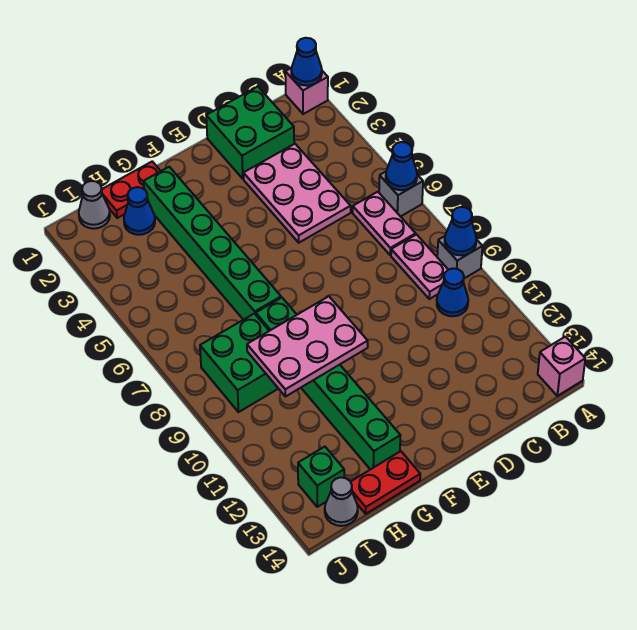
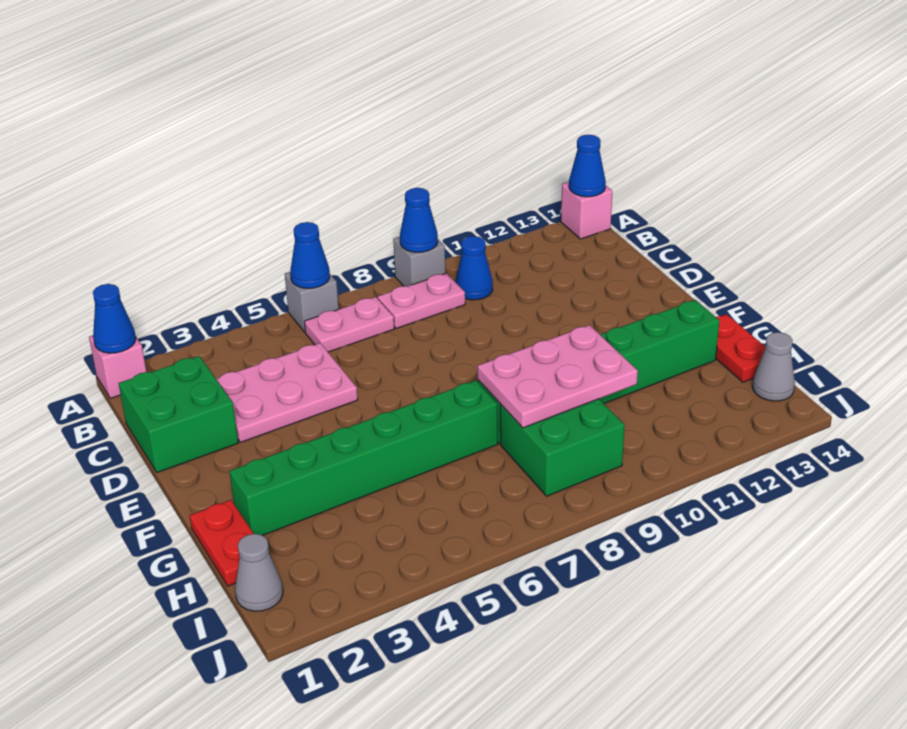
pink 2x3 plate [247,296,368,397] -> pink 2x3 plate turned to [478,325,638,428]
blue 1x1 cone [124,187,155,235] -> blue 1x1 cone moved to [569,135,606,197]
green 1x1 brick [298,447,344,507] -> none

